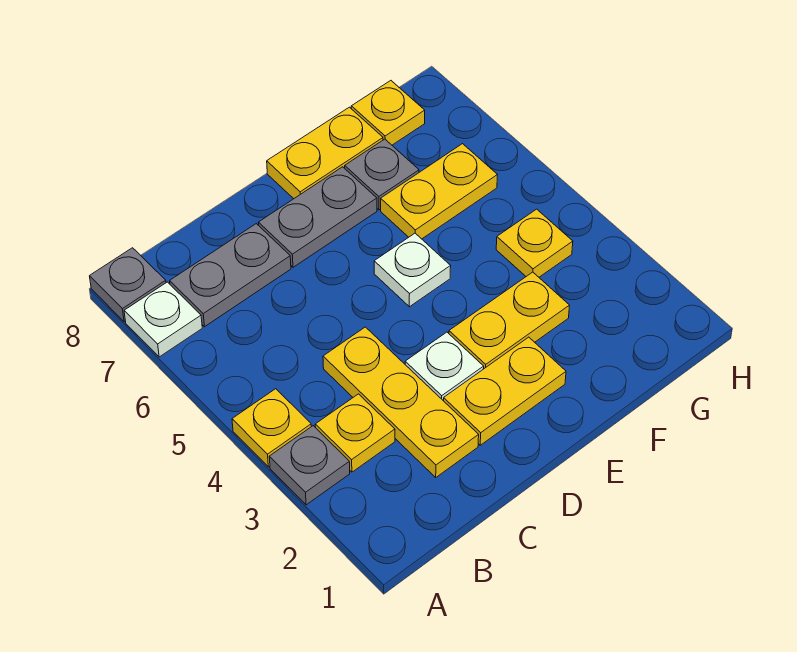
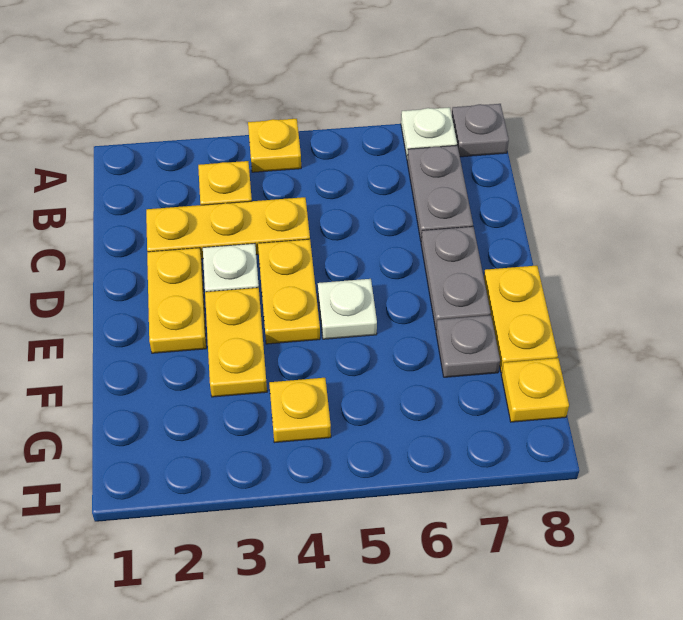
grey 1x1 plate [269,426,350,505] -> none
yellow 1x2 plate [381,144,497,239] -> yellow 1x2 plate moved to [258,239,320,344]

